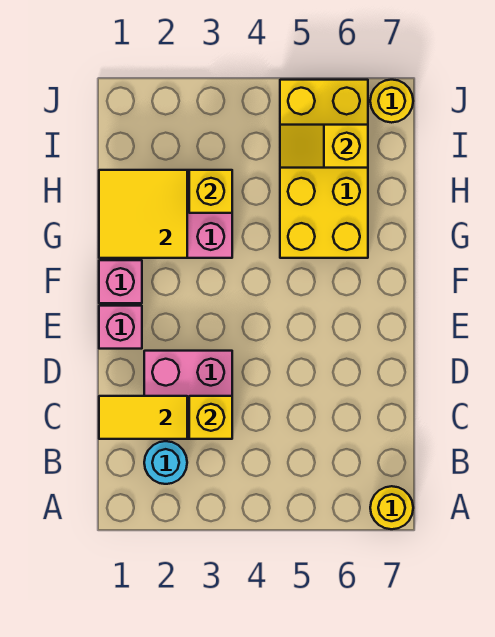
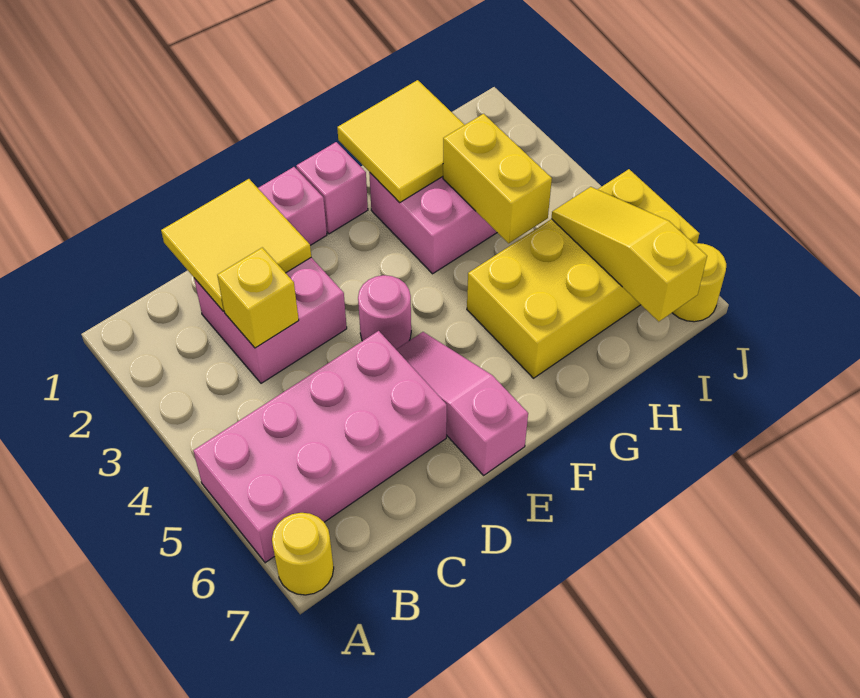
none -> pink 2x4 brick [193,331,447,563]
cyan 1x1 round brick [144,441,187,484] -> none
yellow 1x2 tile [99,396,187,439] -> yellow 2x2 tile [161,179,311,311]
none -> pink 1x1 round brick [358,275,411,349]
none -> pink 1x3 slope [396,332,528,475]
yellow 1x1 brick [189,170,232,213] -> yellow 1x2 brick [443,114,552,243]
yellow 1x2 slope [280,125,368,168] -> yellow 1x3 slope [551,187,707,322]

